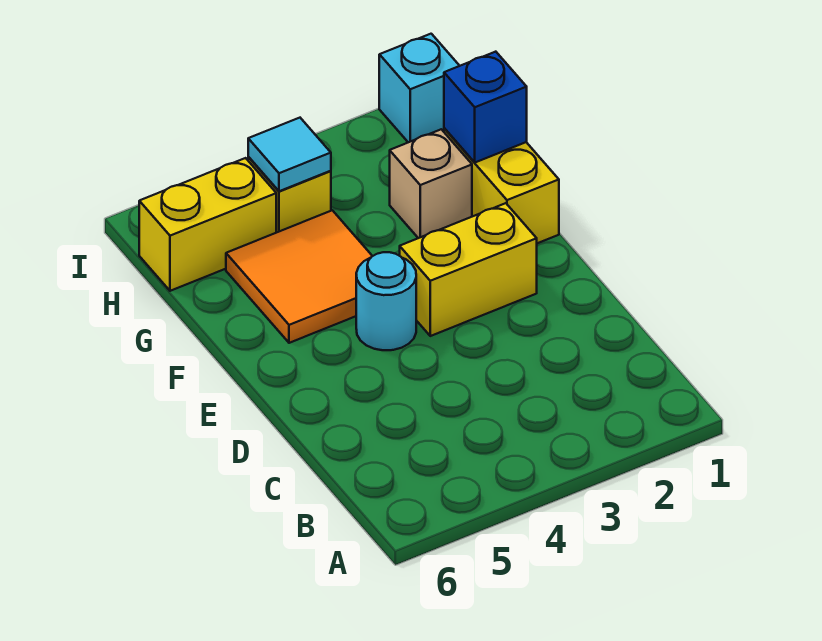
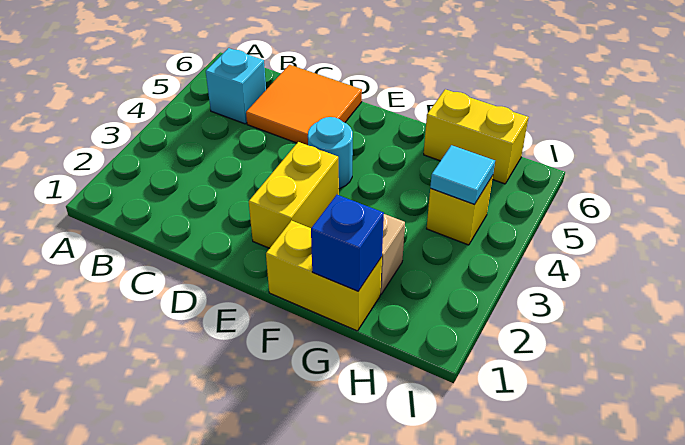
orange 2x2 tile [226,210,372,343] -> orange 2x2 tile moved to [246,65,362,145]
yellow 1x2 brick [139,158,276,291] -> yellow 1x2 brick turned to [424,89,529,184]
cyan 1x1 brick [379,34,459,142] -> cyan 1x1 brick moved to [206,48,266,124]

